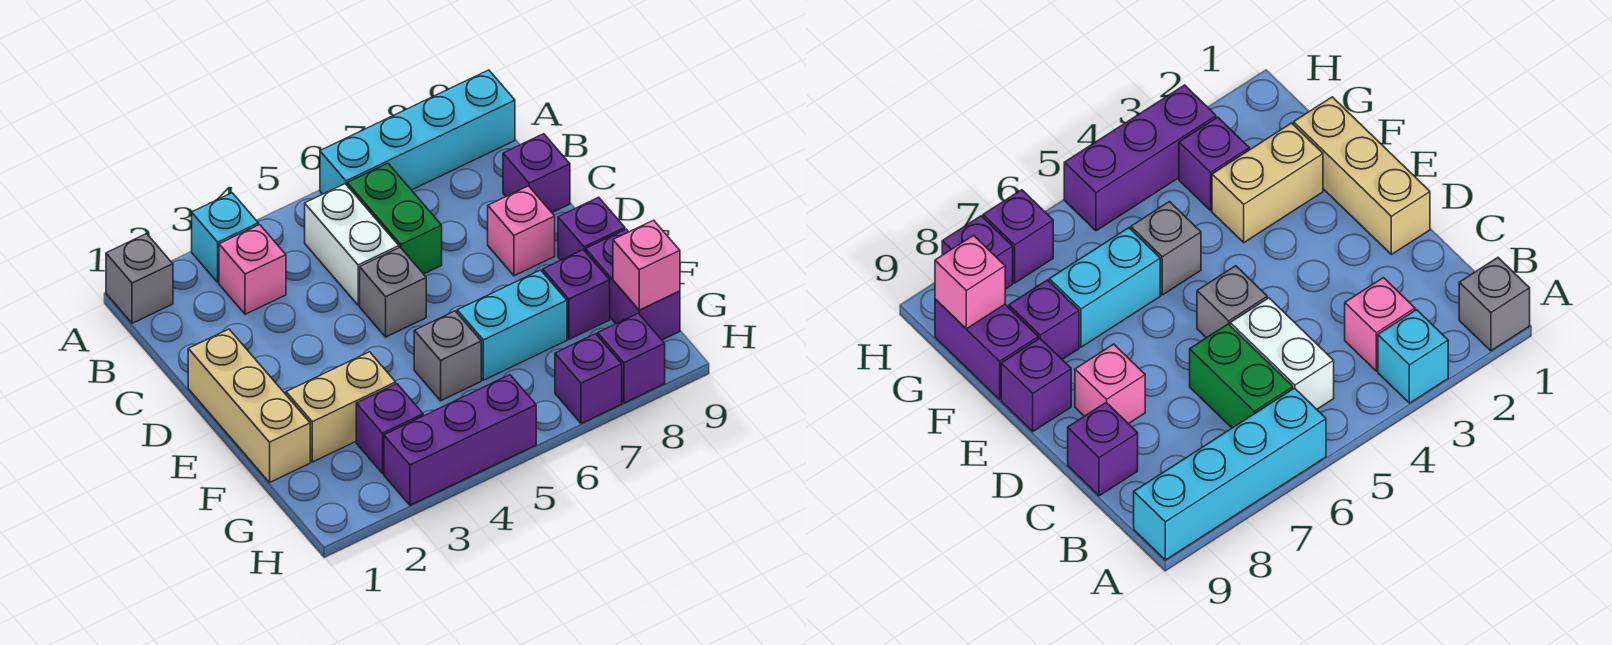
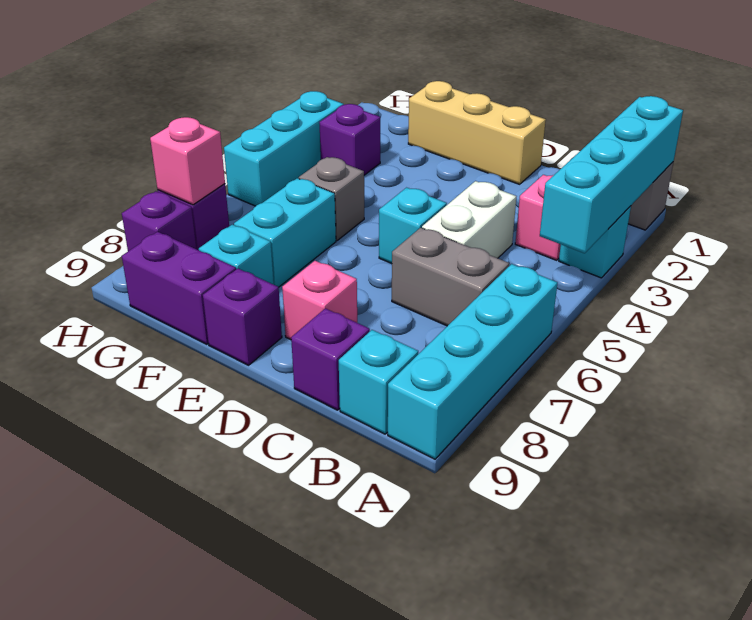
none -> cyan 1x4 brick [540,96,683,253]
white 1x2 brick [305,184,399,305] -> white 1x2 brick turned to [422,181,517,258]
green 1x2 brick [347,163,442,274] -> grey 1x2 brick [392,228,509,326]
none -> cyan 1x1 brick [339,330,418,434]
grey 1x1 brick [360,248,426,337] -> cyan 1x1 brick [379,188,447,264]
tan 1x2 brick [286,352,396,462] -> none
purple 1x1 brick [543,250,610,339] -> cyan 1x1 brick [199,225,274,284]
pink 1x1 brick [613,220,680,310] -> pink 1x1 brick moved to [150,117,225,205]
purple 1x3 brick [384,375,536,505] -> cyan 1x3 brick [224,91,344,206]

